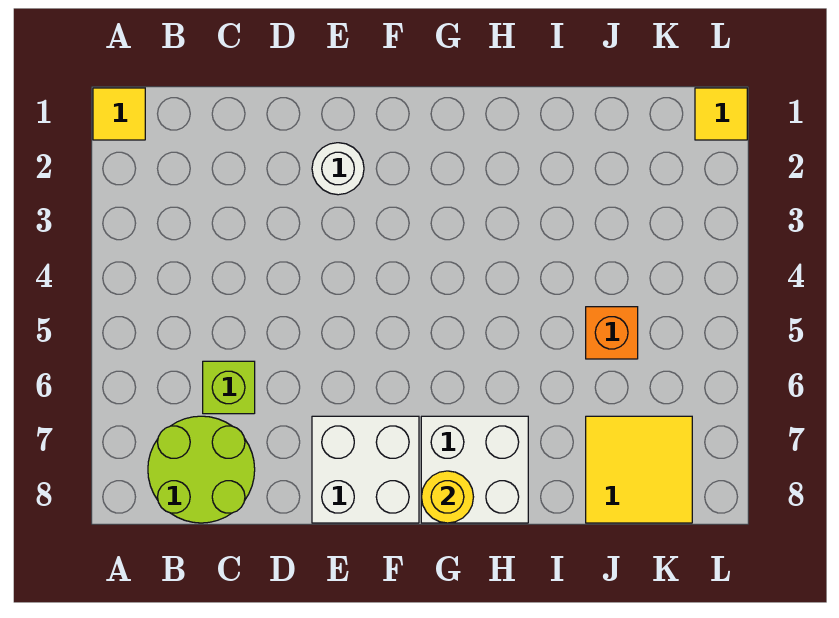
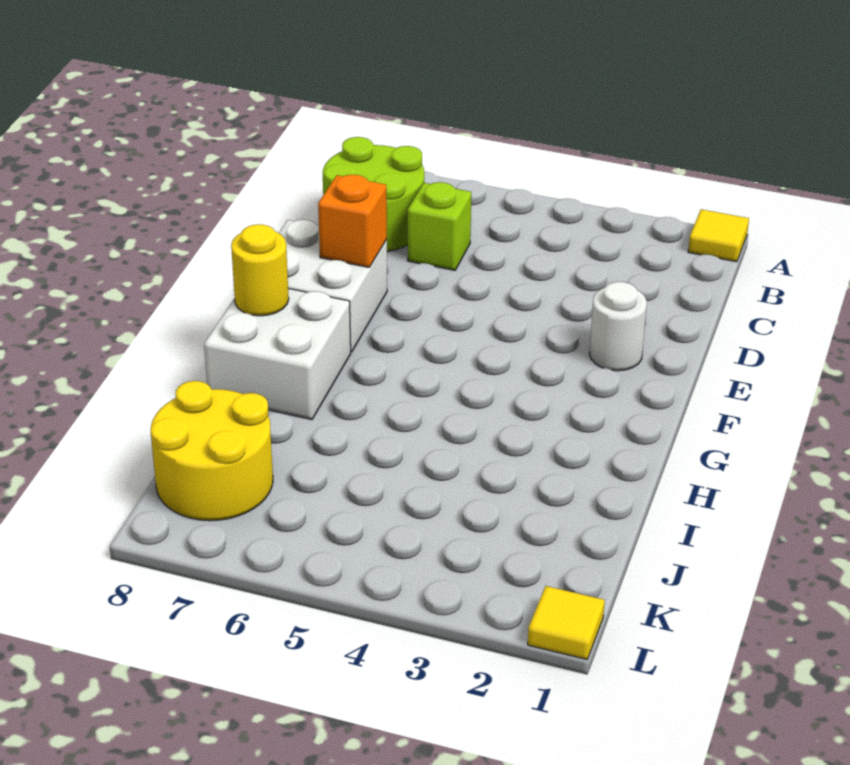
orange 1x1 brick [586,307,638,359] -> orange 1x1 brick moved to [318,175,387,267]
yellow 2x2 tile [586,416,692,523] -> yellow 2x2 round brick [151,381,273,521]

